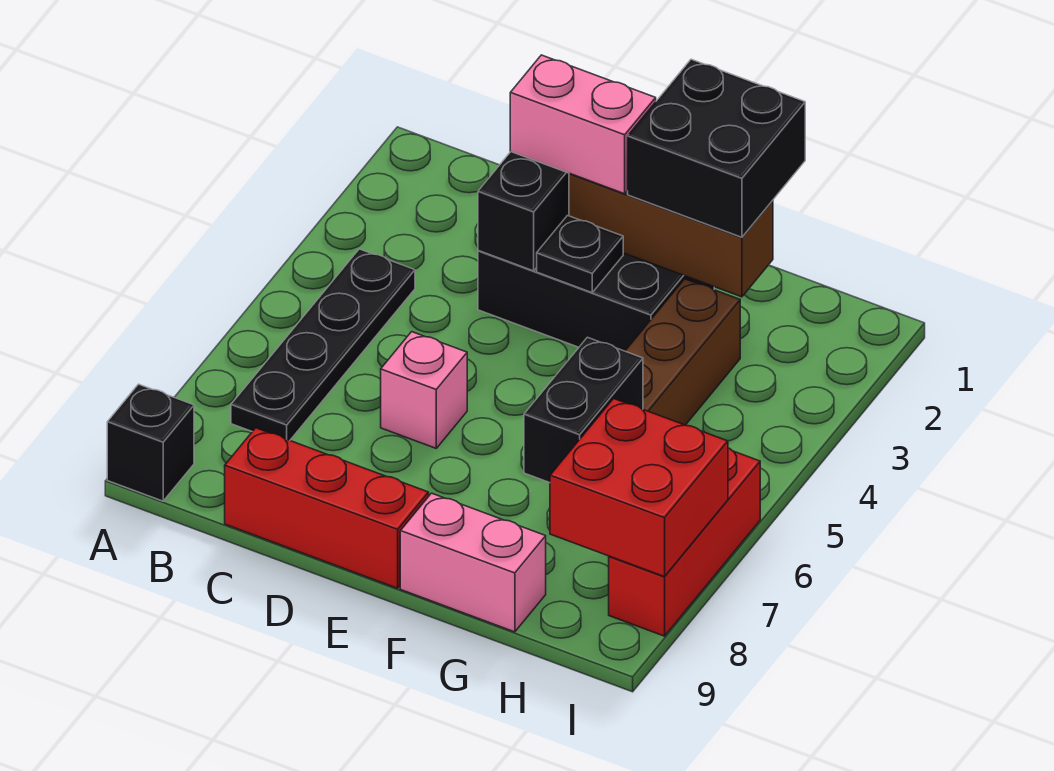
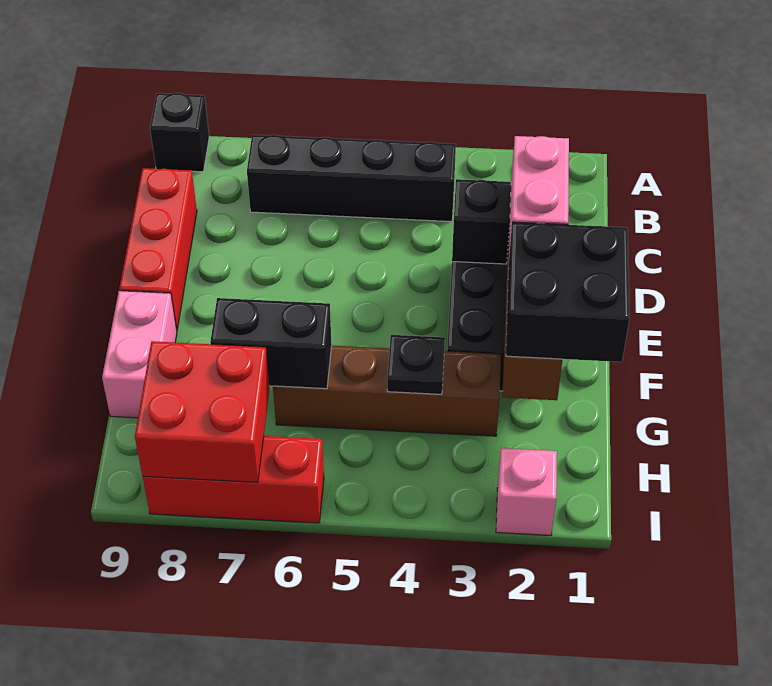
black 1x4 plate [231,249,415,440] -> black 1x4 brick [247,135,456,222]
pink 1x1 brick [381,332,467,448] -> pink 1x1 brick moved to [496,448,557,535]
black 1x1 plate [537,216,623,293] -> black 1x1 plate moved to [387,335,445,394]

